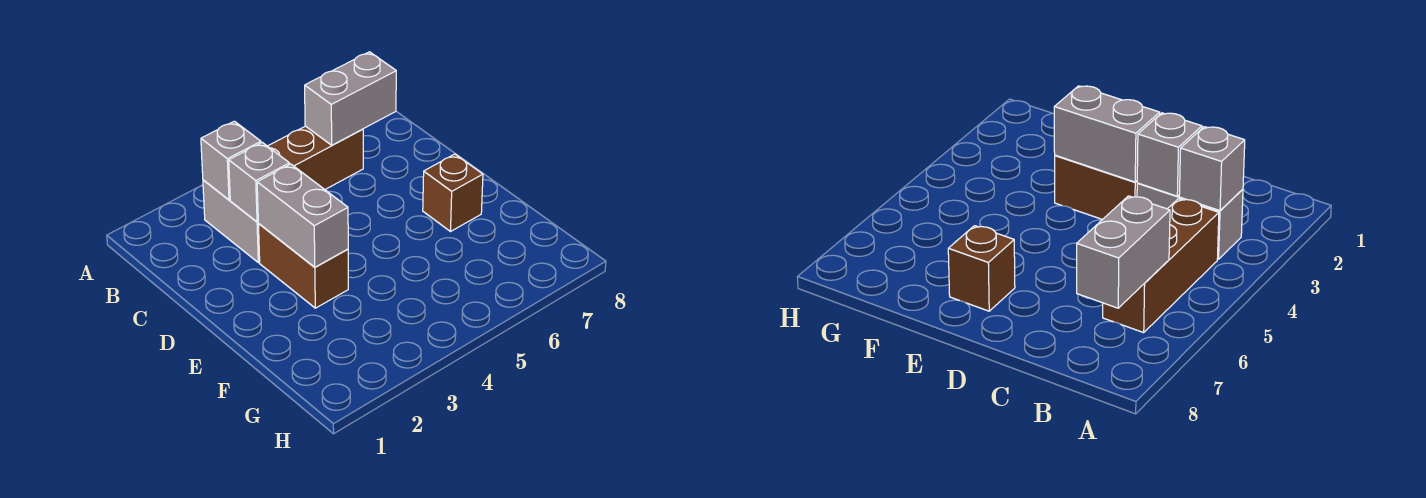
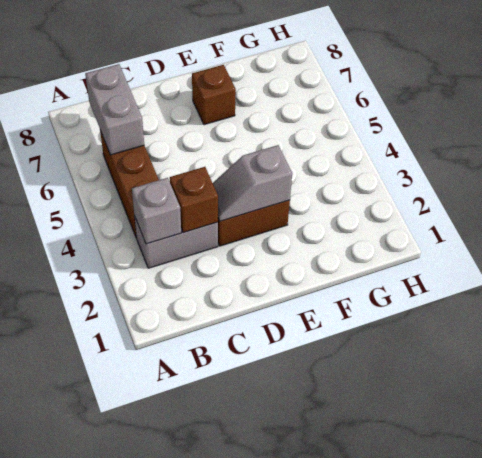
grey 1x1 brick [229,142,289,222] -> brown 1x1 brick [170,167,218,233]
grey 1x2 brick [257,164,348,267] -> grey 1x2 slope [213,145,292,221]

